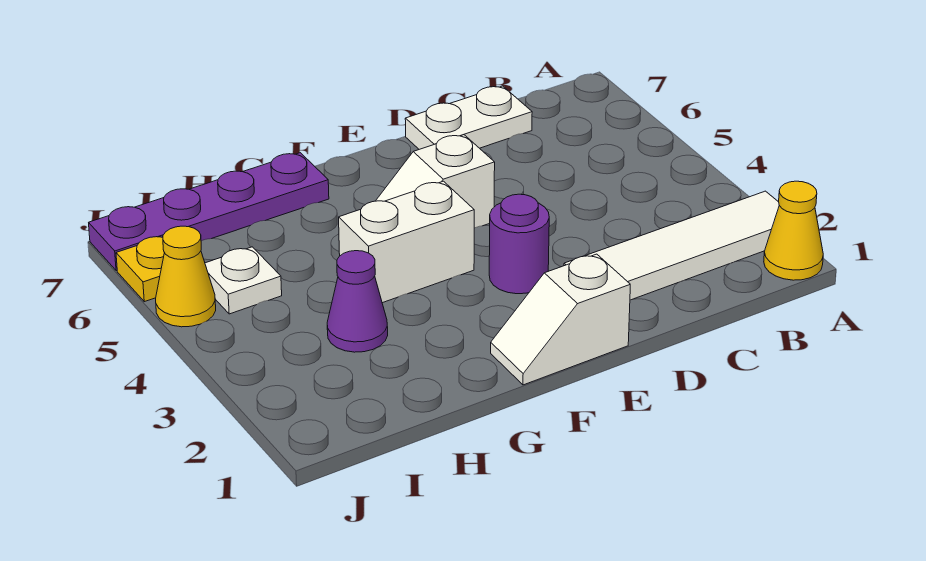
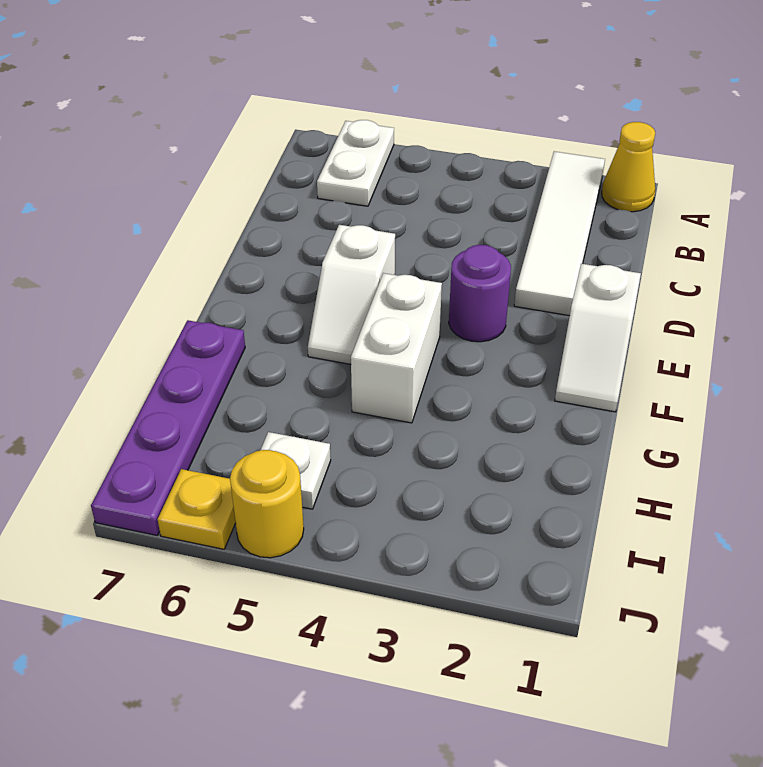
white 1x2 plate [405,86,532,149] -> white 1x2 plate moved to [317,120,394,206]
purple 1x1 cone [327,251,388,352] -> none
yellow 1x1 cone [156,226,216,327] -> yellow 1x1 round brick [230,450,304,558]

